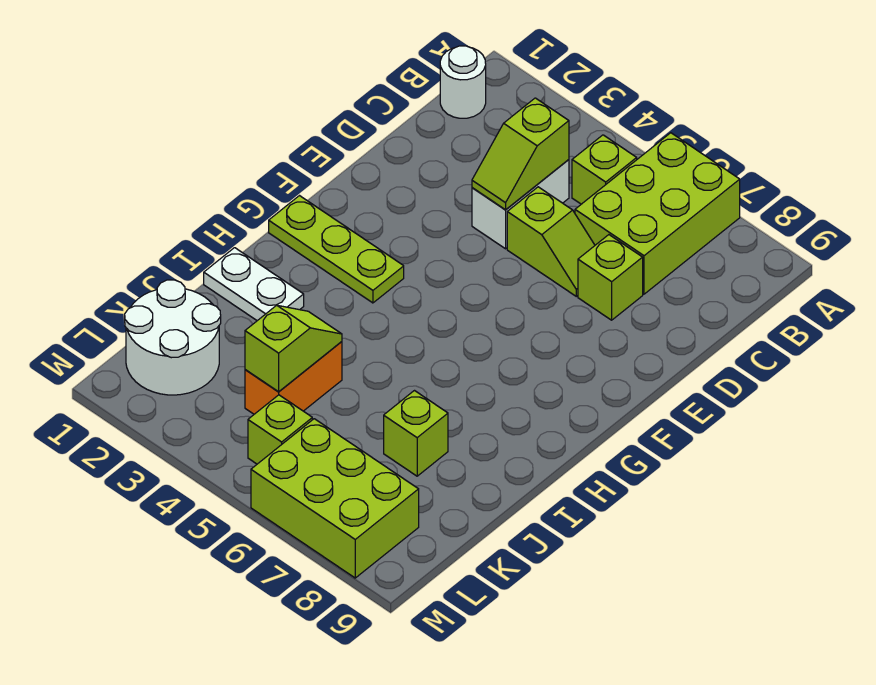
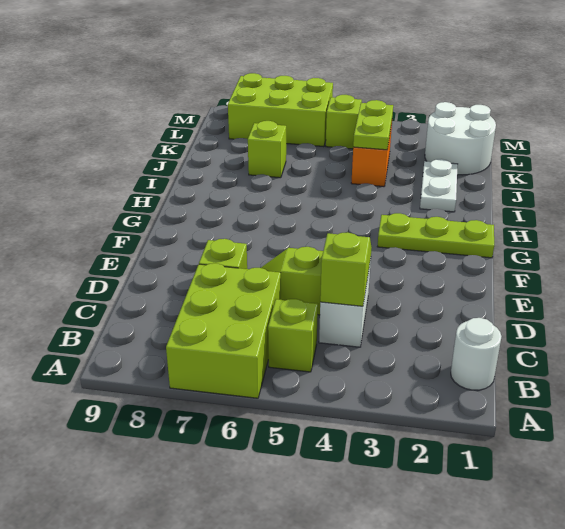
white 1x2 plate [204,248,304,321] -> white 1x2 plate turned to [420,159,458,212]
lime 1x2 slope [245,305,342,392] -> lime 1x2 plate [353,100,393,150]

